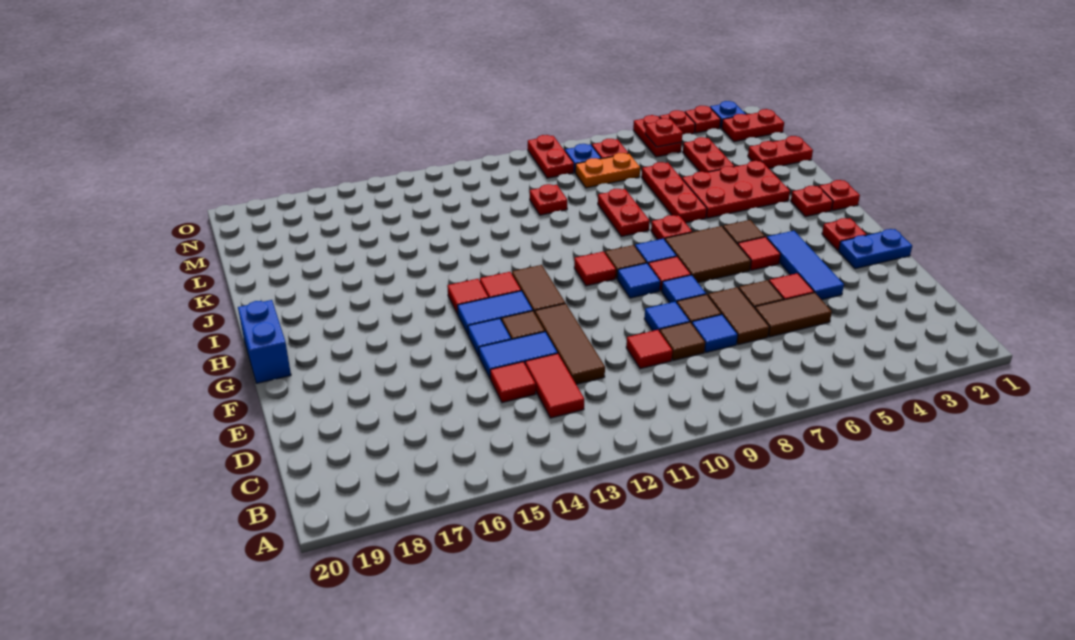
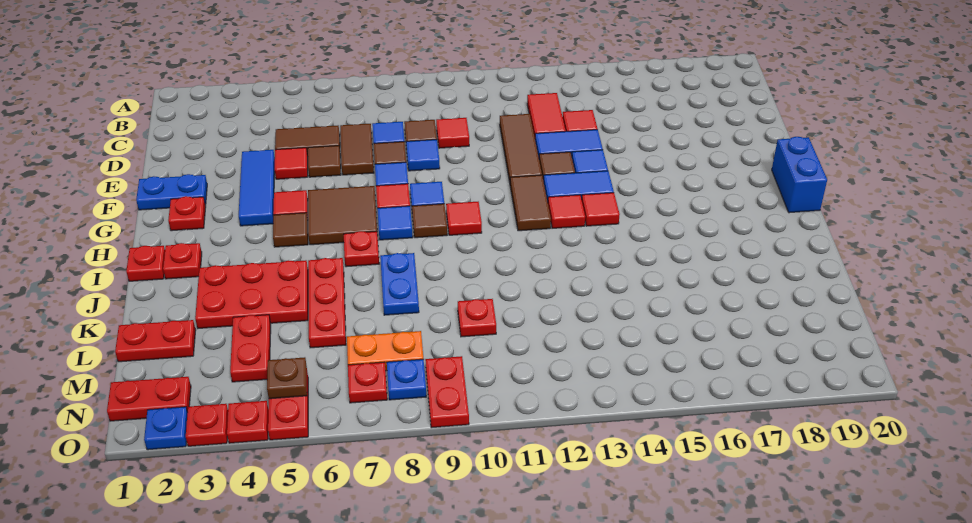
red 1x2 plate [598,189,650,236] -> blue 1x2 plate [380,253,419,315]
red 1x1 plate [645,118,683,147] -> brown 1x1 plate [267,357,307,399]

